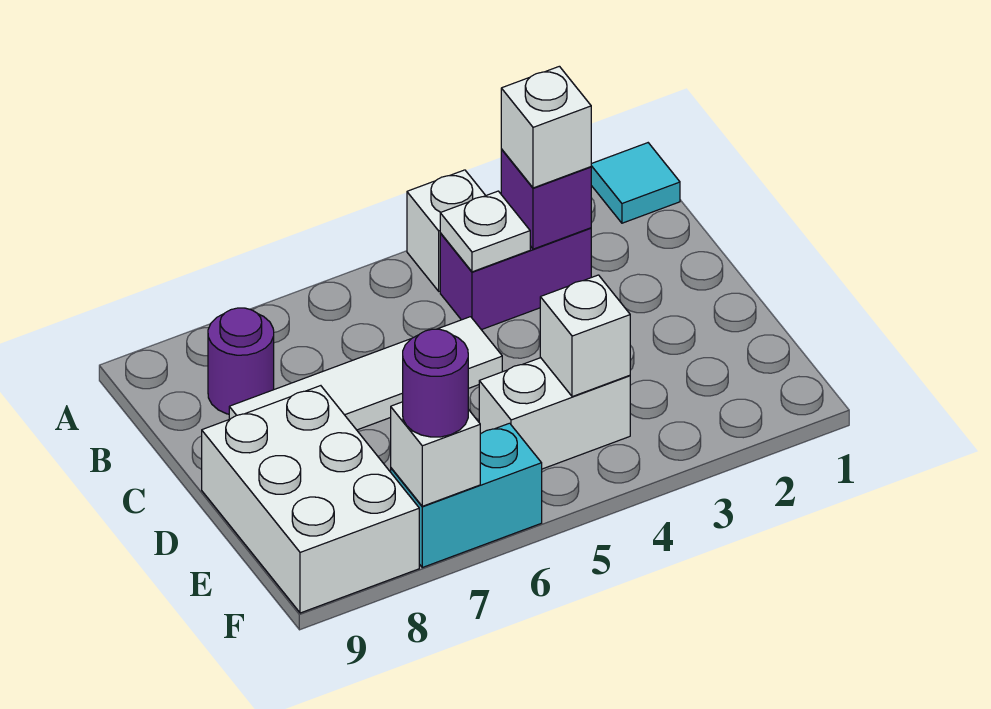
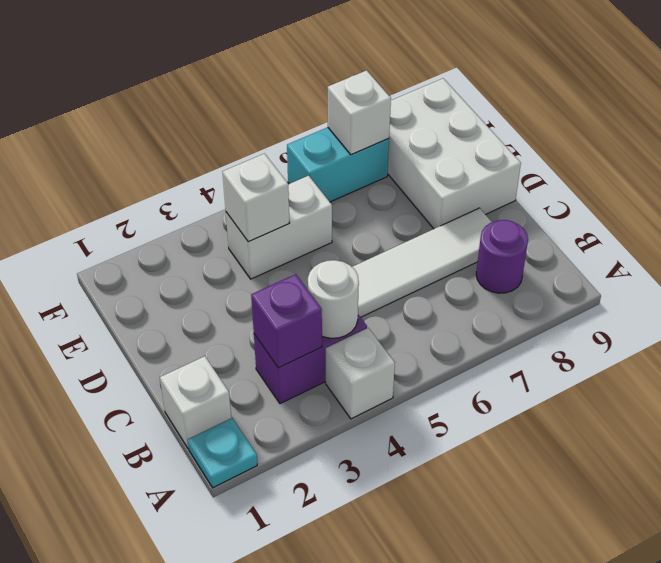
cyan 1x1 tile [591,143,680,223] -> cyan 1x1 plate [188,418,257,488]
white 1x1 brick [501,66,591,188] -> white 1x1 brick moved to [160,356,231,448]
white 1x1 plate [440,191,530,272] -> white 1x1 round brick [308,260,359,338]
purple 1x1 round brick [403,329,468,437] -> none

